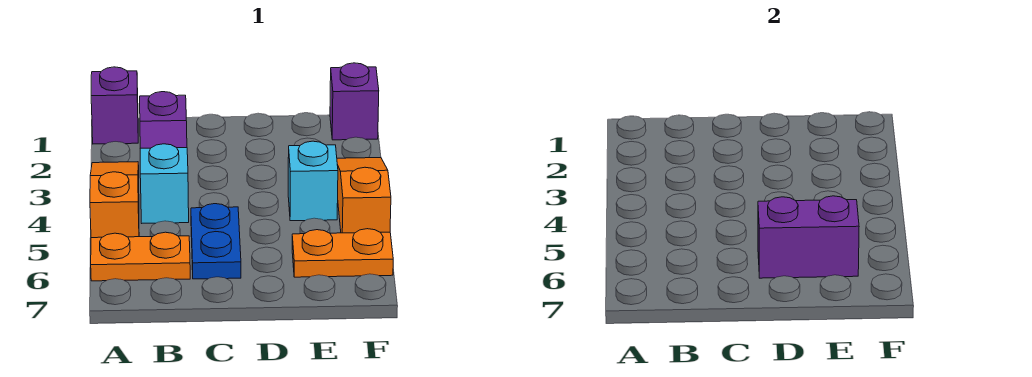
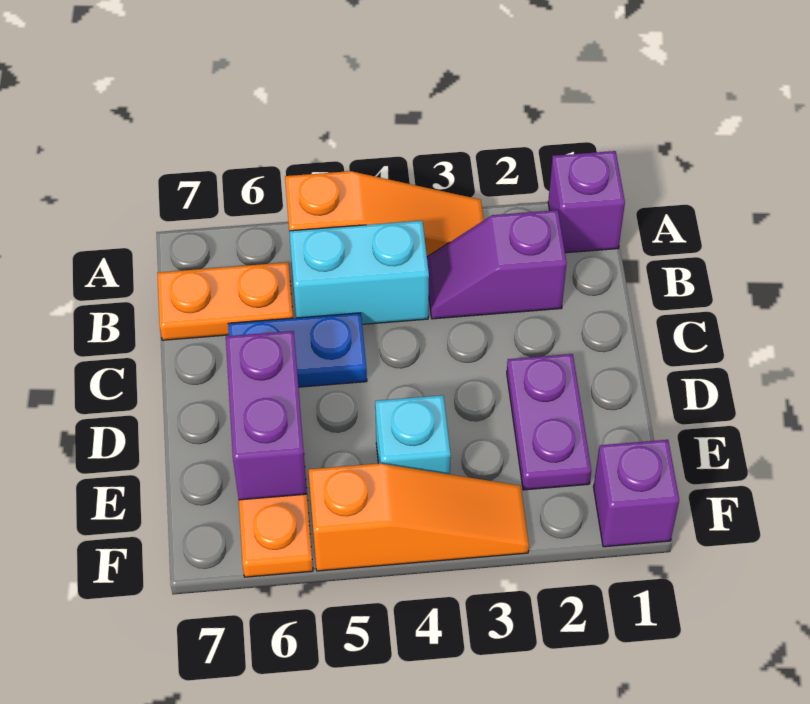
orange 1x2 plate [91,232,190,281] -> orange 1x2 plate turned to [157,262,293,340]
cyan 1x1 brick [140,144,189,223] -> cyan 1x2 brick [289,221,429,324]
none -> purple 1x2 plate [507,354,591,490]

